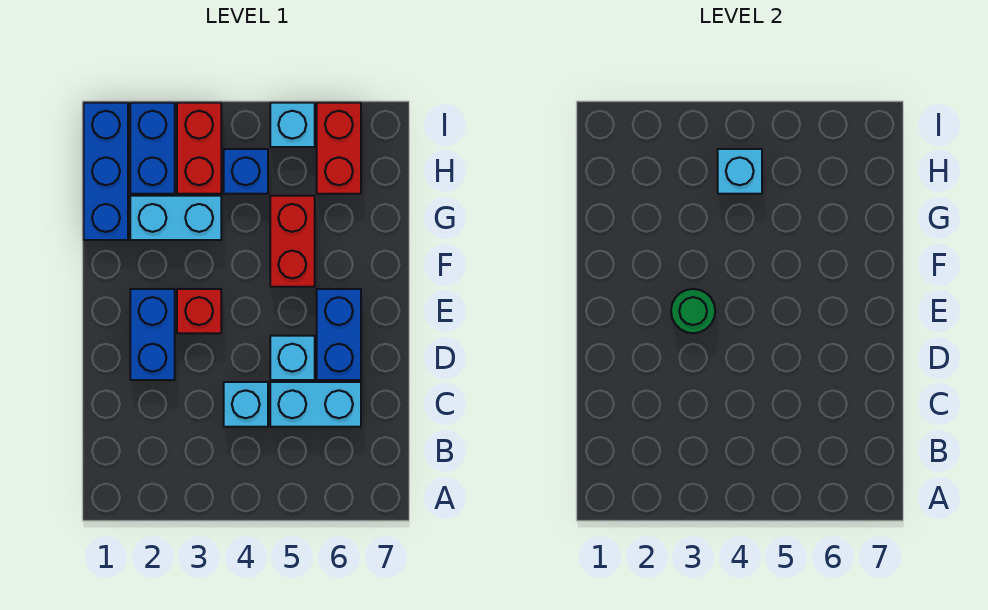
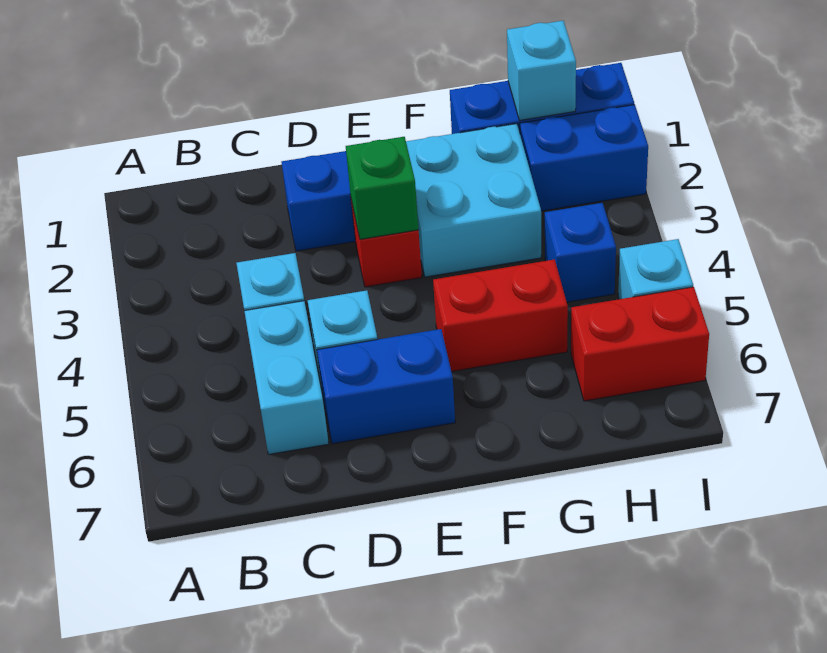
green 1x1 round brick [671,289,715,333] -> green 1x1 brick [346,137,419,239]
cyan 1x2 brick [130,196,221,240] -> cyan 2x2 brick [406,124,541,277]
red 1x2 brick [177,103,221,194] -> none
cyan 1x1 brick [718,149,762,194] -> cyan 1x1 brick moved to [507,21,576,120]

